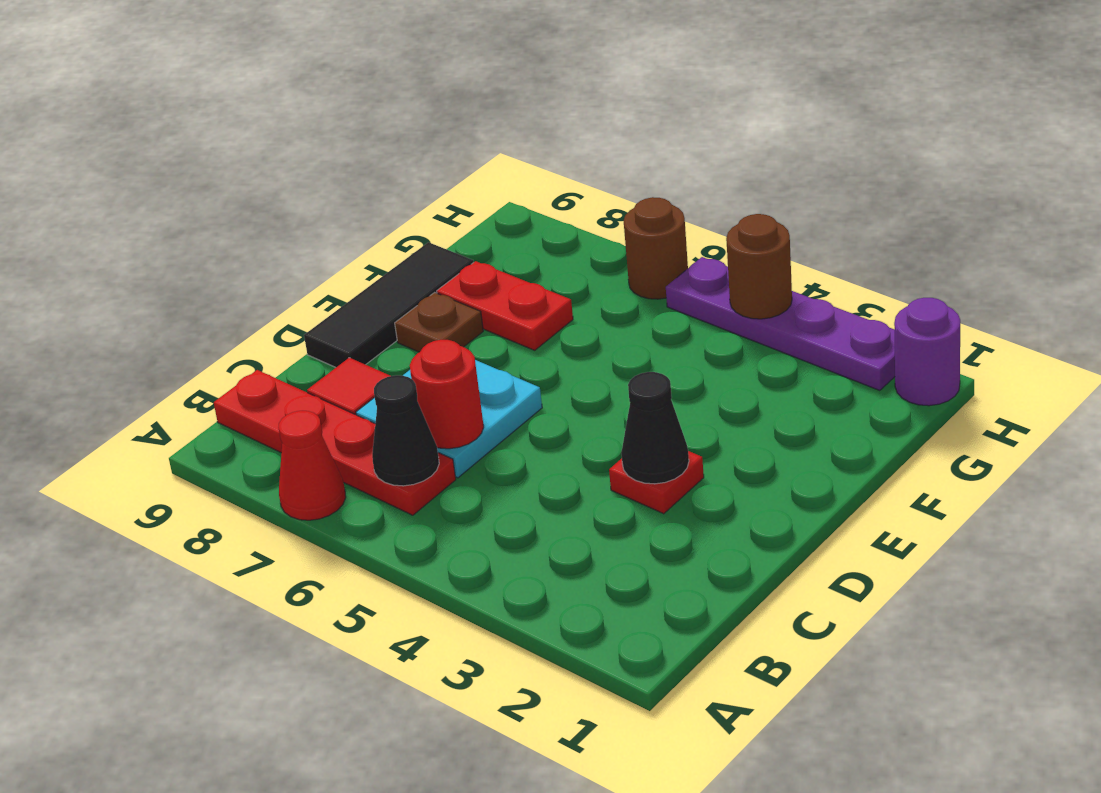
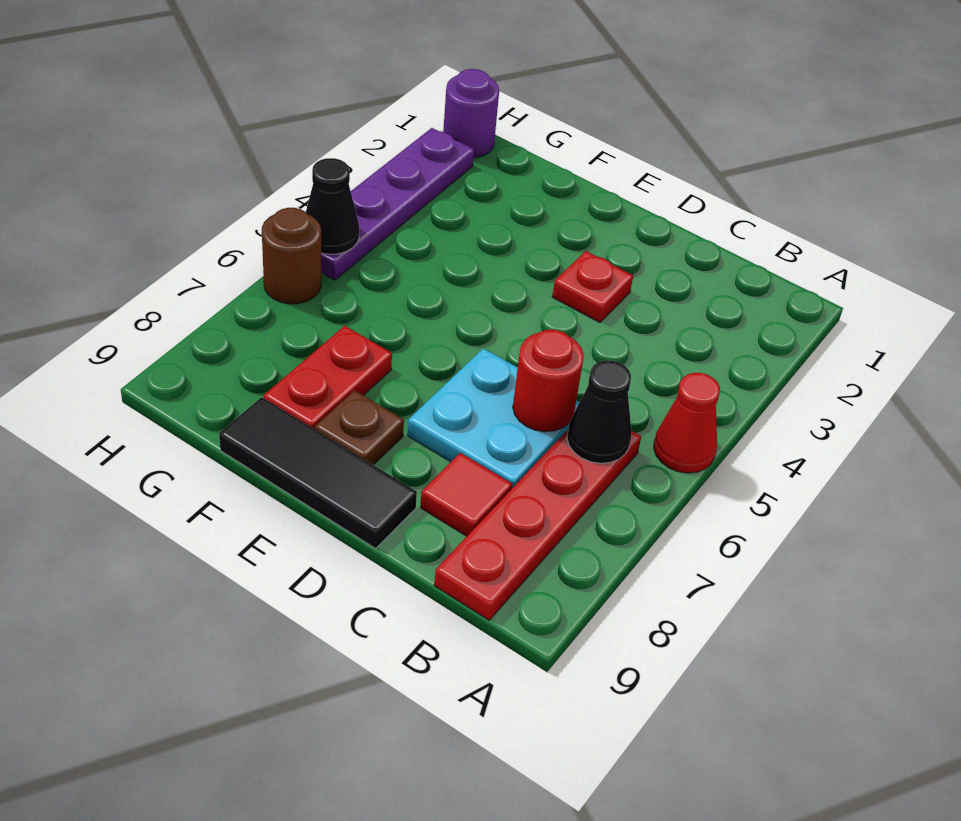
red 1x1 cone [278,411,346,520] -> red 1x1 cone moved to [654,373,720,473]
black 1x1 cone [621,372,689,484] -> black 1x1 cone moved to [306,158,359,254]
brown 1x1 round brick [726,214,792,319] -> none

